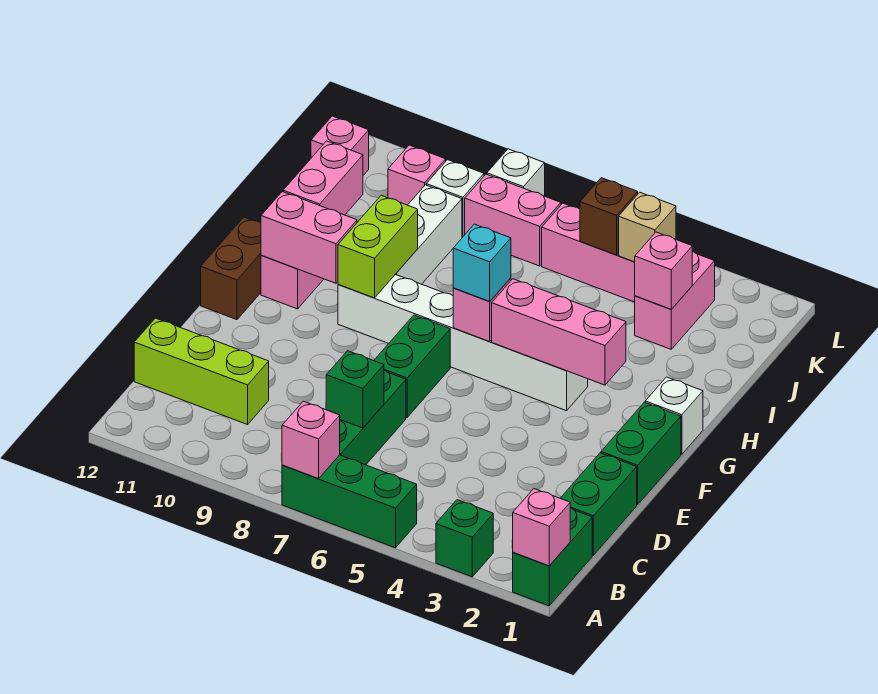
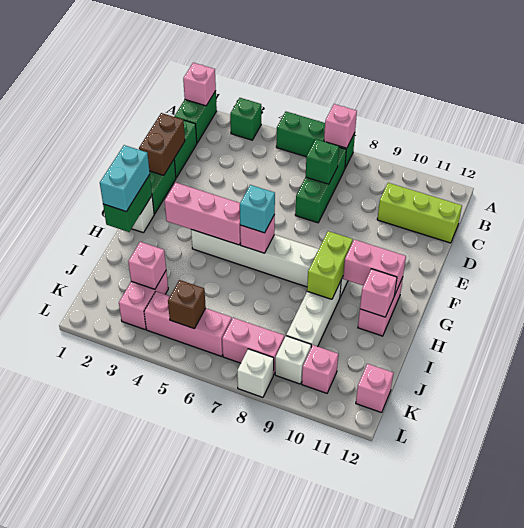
green 1x2 brick [374,315,450,418] -> green 1x2 brick moved to [103,175,152,232]
brown 1x2 brick [201,217,261,320] -> brown 1x2 brick moved to [139,113,185,175]
none -> cyan 1x2 brick [100,145,150,212]
pink 1x2 brick [283,141,363,215] -> pink 1x1 brick [360,269,397,317]
tan 1x1 brick [619,192,676,262] -> none

